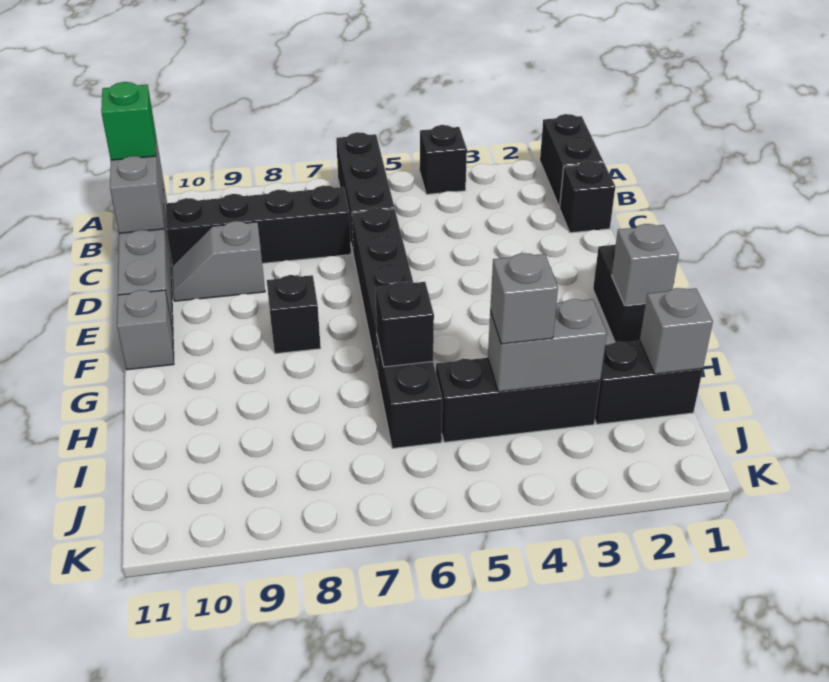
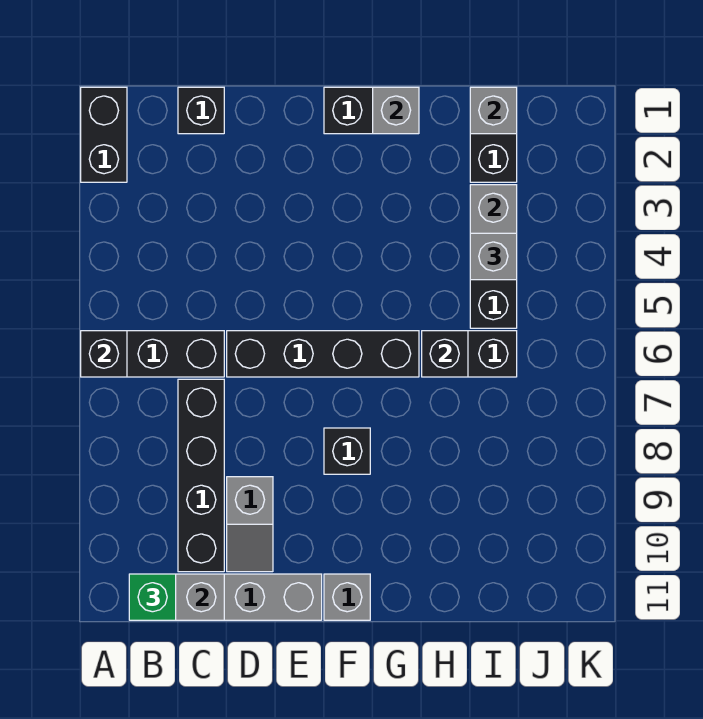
black 1x2 brick [540,114,603,207] -> black 1x2 brick turned to [81,87,127,182]
black 1x1 brick [420,125,467,194] -> black 1x1 brick moved to [81,331,127,377]

